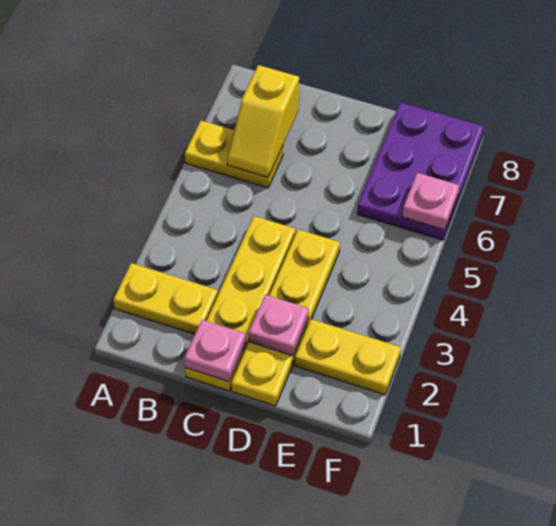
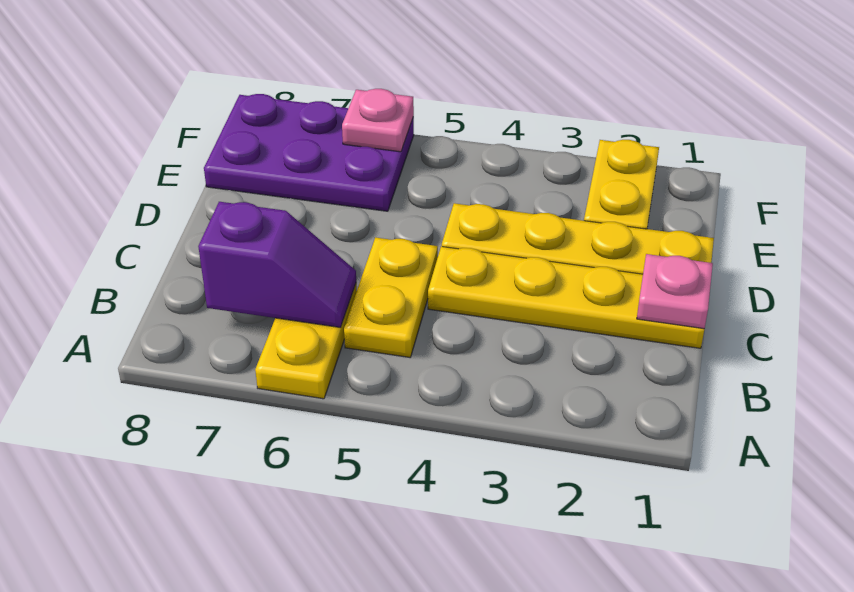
yellow 1x2 plate [113,263,218,334] -> yellow 1x2 plate moved to [344,237,438,357]
yellow 1x2 slope [227,65,299,177] -> purple 1x2 slope [198,202,356,328]
pink 1x1 plate [249,295,309,356] -> none

